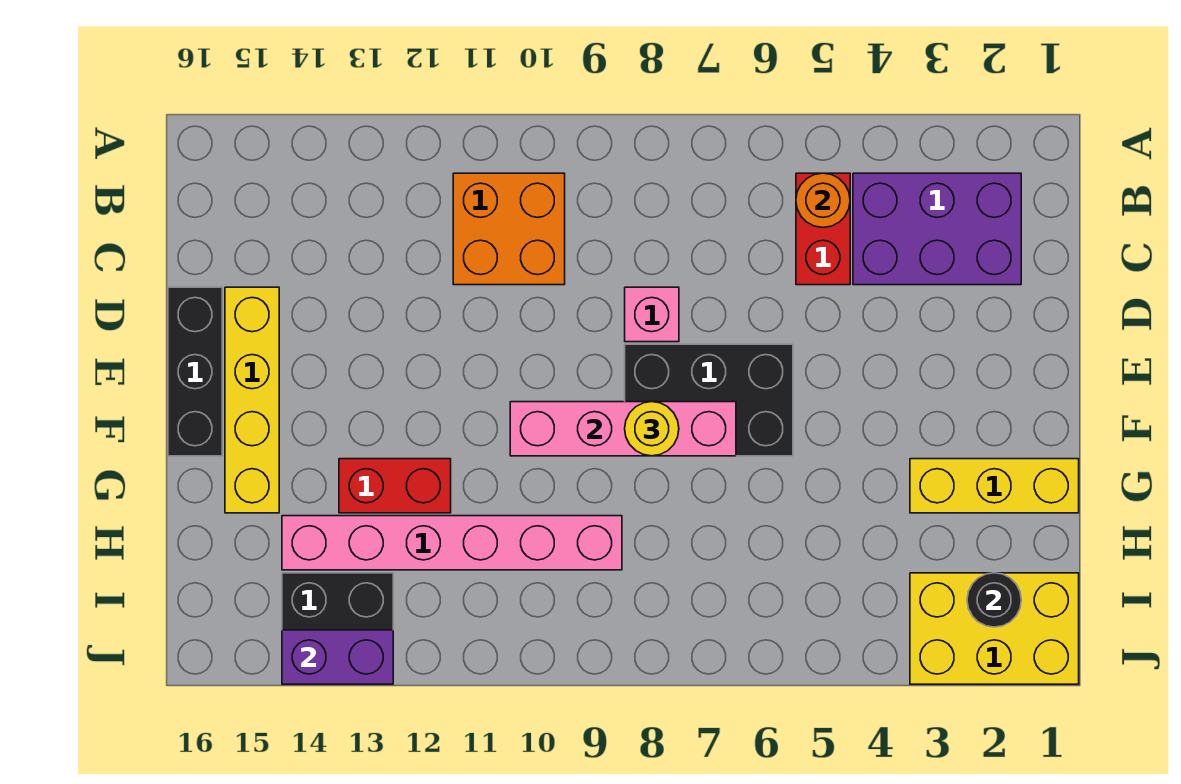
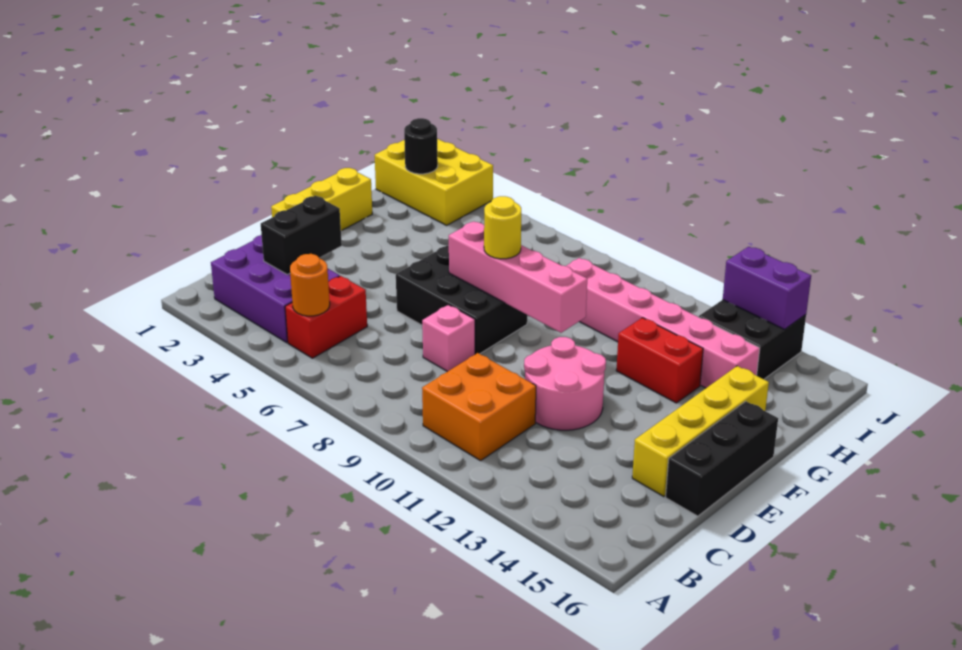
none -> black 1x2 brick [261,196,342,274]
none -> pink 2x2 round brick [524,337,606,430]
yellow 1x3 brick [910,459,1079,513] -> yellow 1x3 brick turned to [271,168,372,231]

